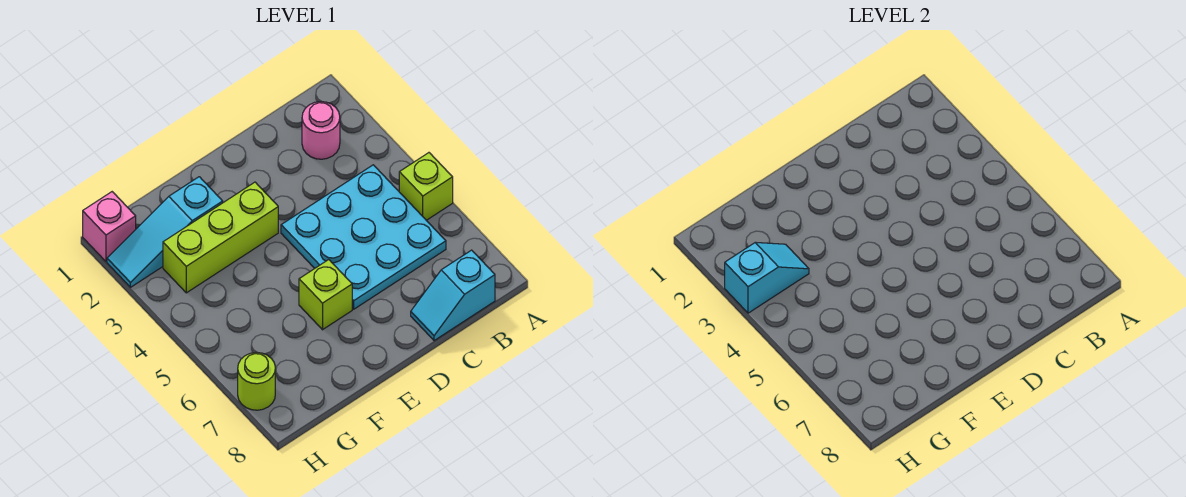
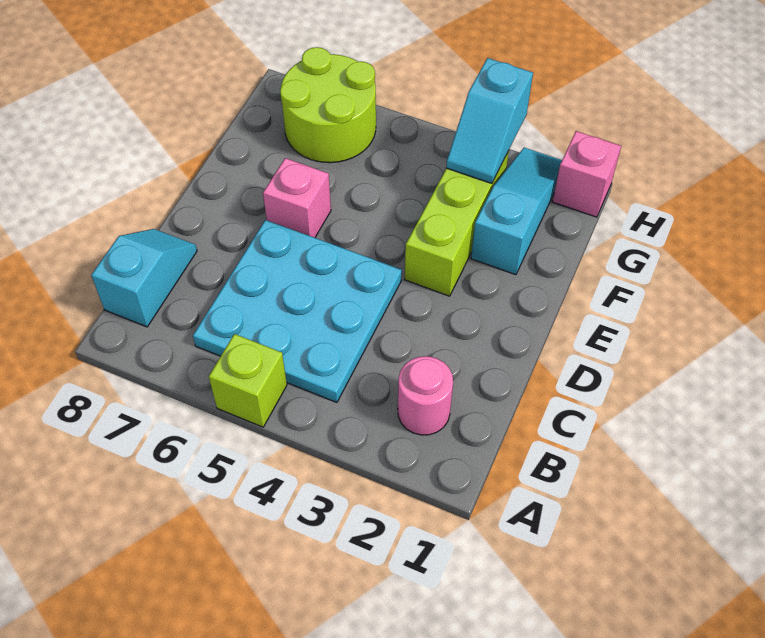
lime 1x1 brick [299,260,352,330] -> pink 1x1 brick [263,158,331,238]
lime 1x1 round brick [238,353,275,410] -> lime 2x2 round brick [280,47,376,163]

